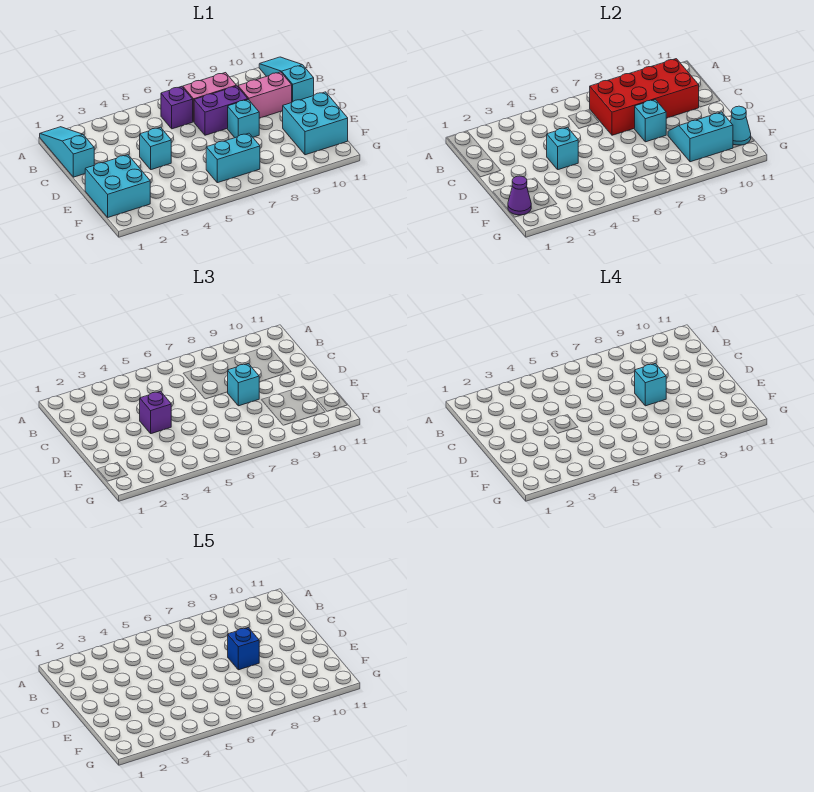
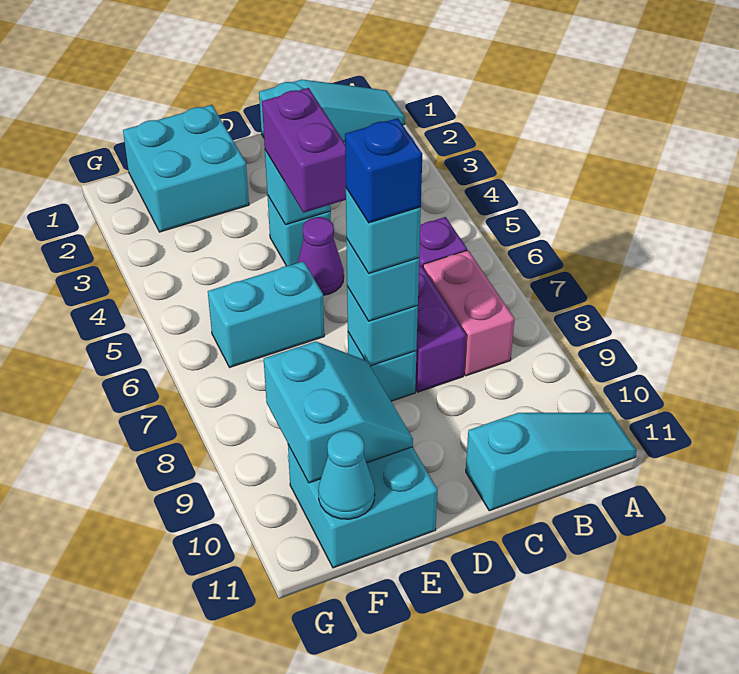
red 2x4 brick [590,59,699,135] -> none
pink 1x2 brick [238,72,292,118] -> none
purple 1x1 brick [140,391,171,434] -> purple 1x2 brick [262,88,346,213]
purple 1x1 cone [508,176,531,215] -> purple 1x1 cone moved to [297,217,344,295]
cyan 1x2 brick [206,133,260,183] -> cyan 1x2 brick turned to [208,261,324,367]

